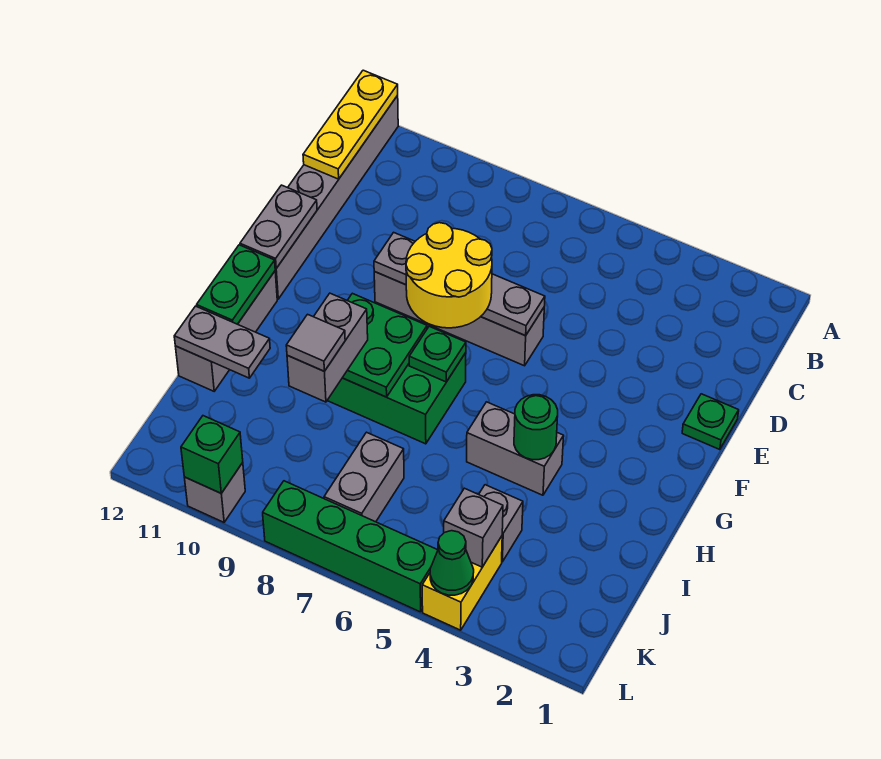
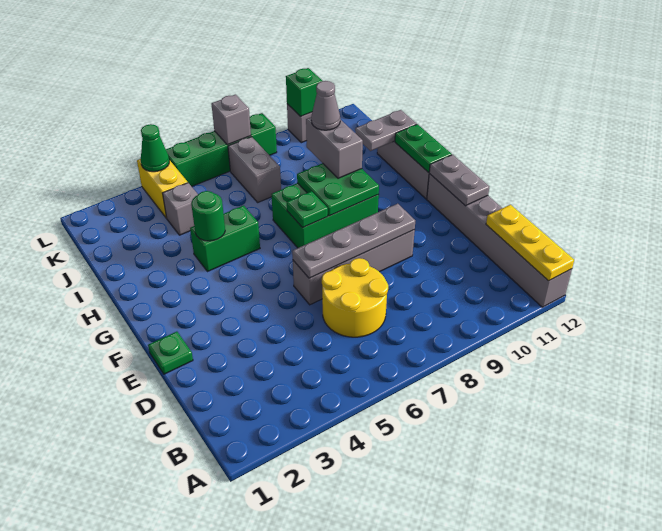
yellow 2x2 round brick [406,223,492,328] -> yellow 2x2 round brick moved to [322,258,388,337]
grey 1x2 brick [467,402,564,495] -> green 1x2 brick [190,206,260,272]
grey 1x1 tile [286,314,345,371] -> grey 1x1 cone [311,81,340,130]
grey 1x1 brick [444,488,503,567] -> grey 1x1 brick moved to [211,95,251,145]

